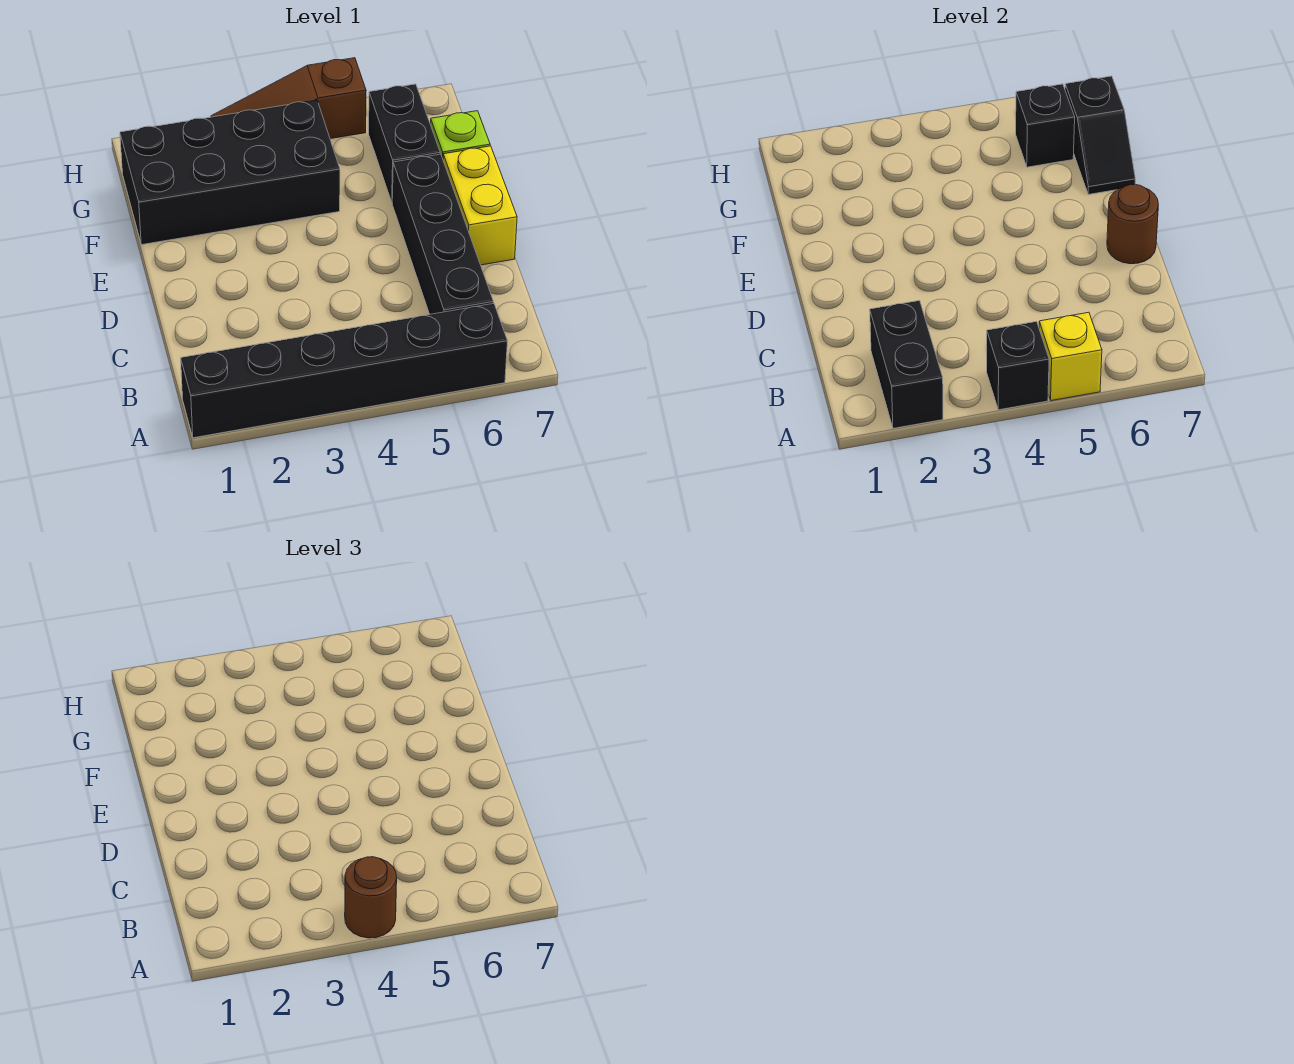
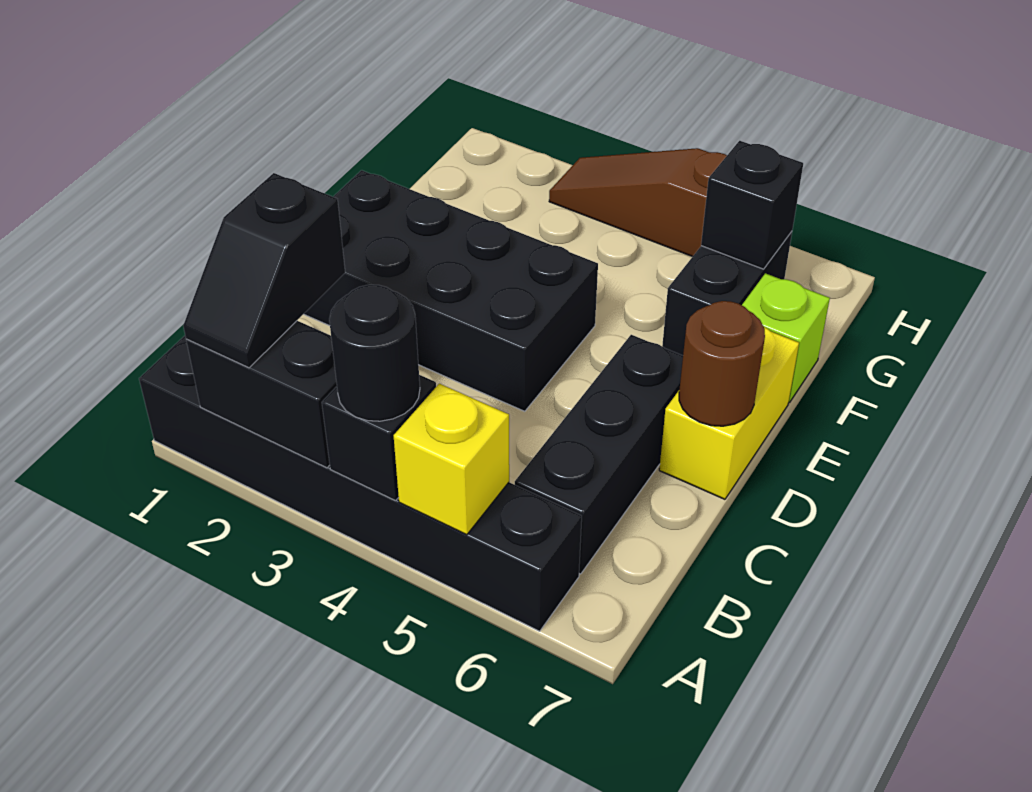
black 1x2 brick [870,301,943,428] -> black 1x2 brick turned to [186,321,337,468]
brown 1x1 round brick [345,857,397,938] -> black 1x1 round brick [329,285,420,421]
black 1x4 brick [392,154,493,314] -> black 1x3 brick [515,335,683,574]
black 2x4 brick [120,100,340,245] -> black 2x4 brick moved to [304,170,598,411]
black 1x2 slope [1065,76,1135,194] -> black 1x2 slope moved to [183,173,345,368]

